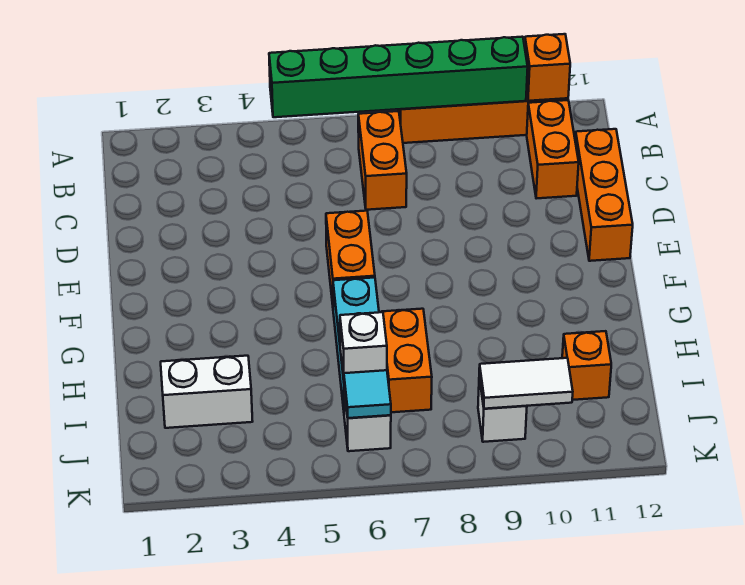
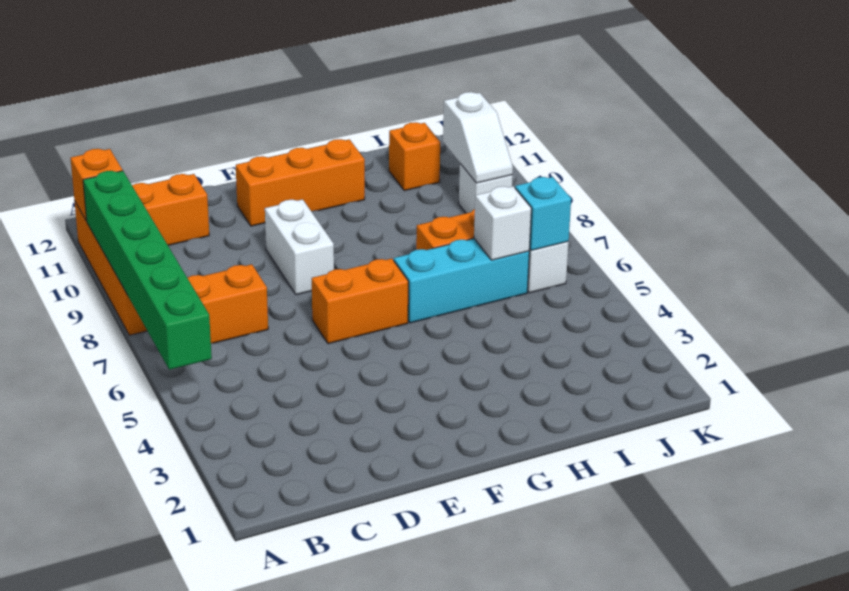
orange 1x3 brick [575,129,633,261] -> orange 1x3 brick moved to [236,139,365,226]
white 1x2 brick [161,356,253,428] -> white 1x2 brick moved to [265,199,334,295]
cyan 1x1 tile [344,370,391,418] -> cyan 1x1 brick [515,177,571,250]
white 1x2 tile [479,358,573,409] -> white 1x2 slope [443,92,513,183]

